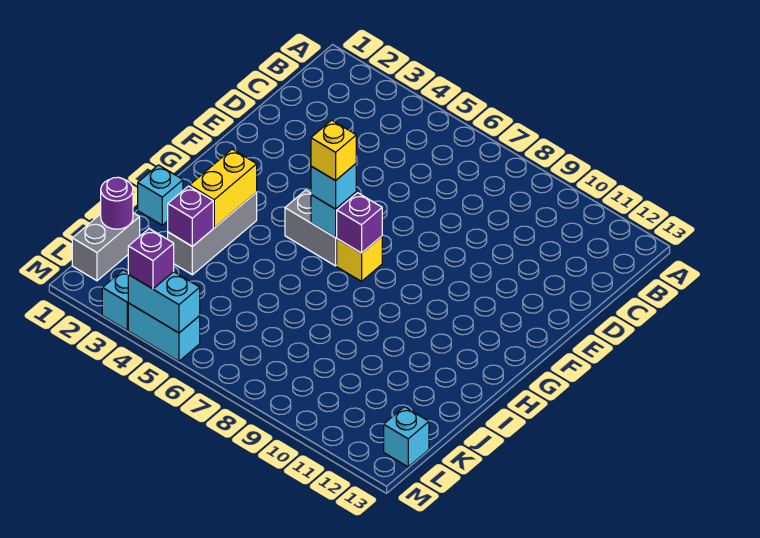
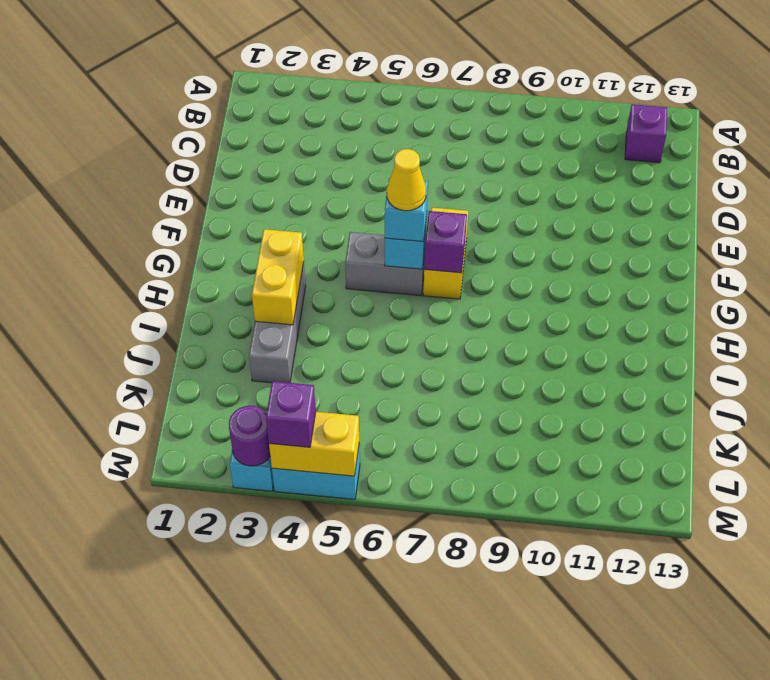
yellow 1x1 brick [311,120,356,181] -> yellow 1x1 cone [387,149,426,211]
yellow 1x1 brick [337,236,382,281] -> yellow 1x2 brick [423,208,468,299]
cyan 1x1 brick [138,165,183,225] -> none
purple 1x1 brick [168,186,213,247] -> purple 1x1 brick moved to [625,104,667,163]
grey 1x2 brick [72,213,140,281] -> none
purple 1x1 round brick [101,177,133,229] -> purple 1x1 round brick moved to [229,406,270,466]
cyan 1x1 brick [384,407,429,467] -> none
cyan 1x2 brick [128,272,200,333] -> yellow 1x2 brick [269,412,359,476]

